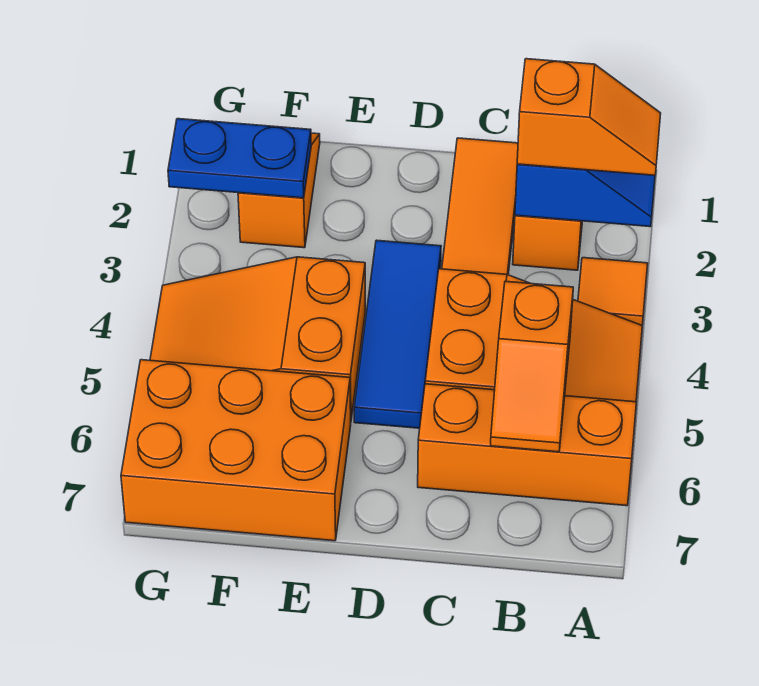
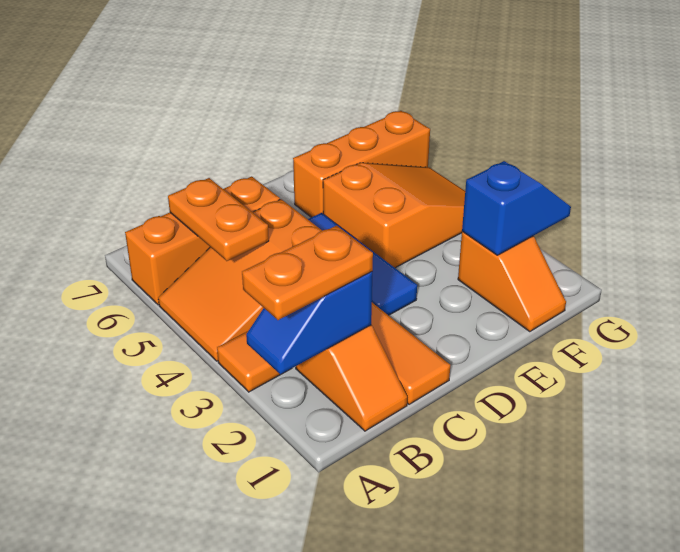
orange 1x2 slope [517,59,661,175] -> orange 1x2 plate [242,226,373,320]
orange 1x2 slope [491,281,573,452] -> orange 1x2 plate [168,178,269,261]
orange 2x3 brick [121,360,351,541] -> orange 1x3 brick [293,111,430,217]
blue 1x2 plate [168,119,311,198] -> blue 1x2 slope [462,161,571,255]

